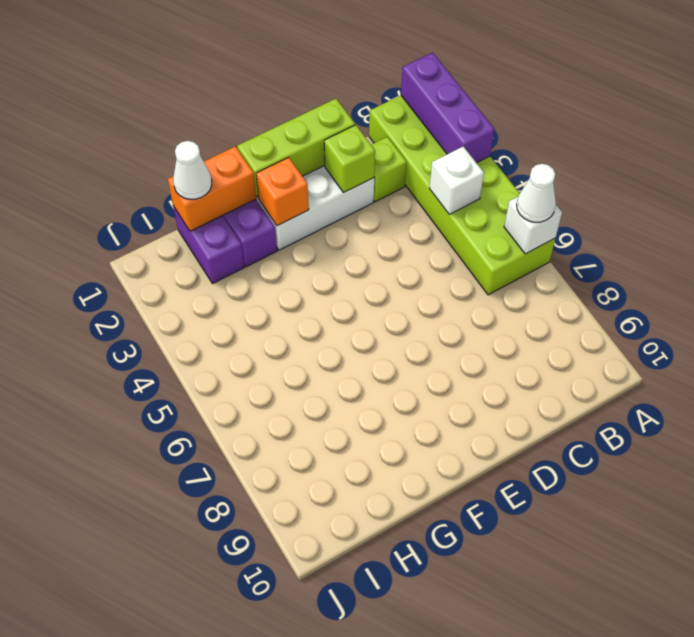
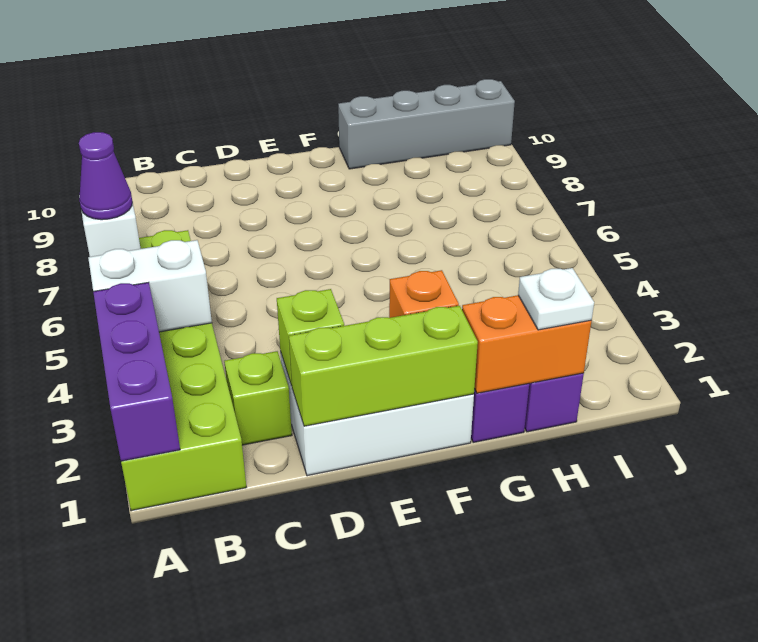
white 1x1 cone [517,164,556,222] -> purple 1x1 cone [79,132,132,220]
white 1x1 brick [429,147,484,214] -> white 1x2 brick [88,240,212,332]
none -> grey 1x4 brick [338,79,515,169]
white 1x1 cone [173,141,212,199] -> white 1x1 plate [518,268,594,330]

